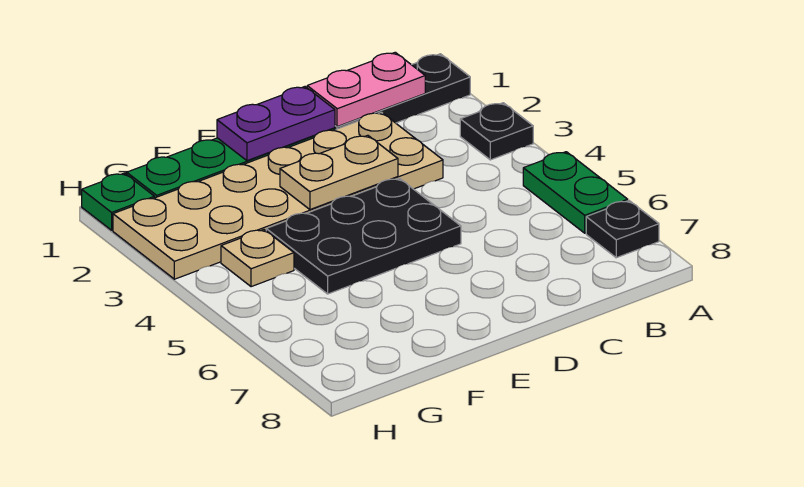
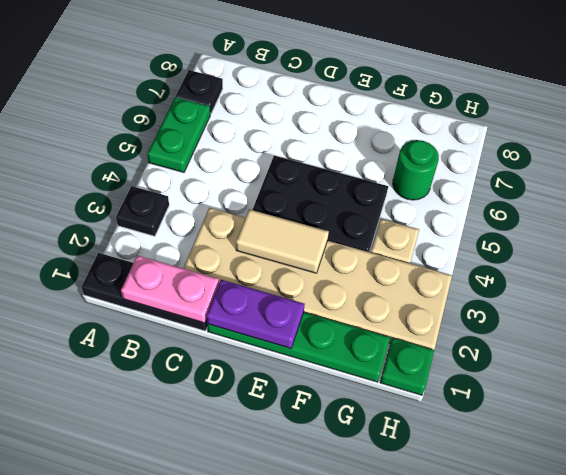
tan 1x2 plate [280,135,398,210] -> tan 1x2 tile [236,209,329,273]
none -> green 1x1 round brick [393,140,439,200]

